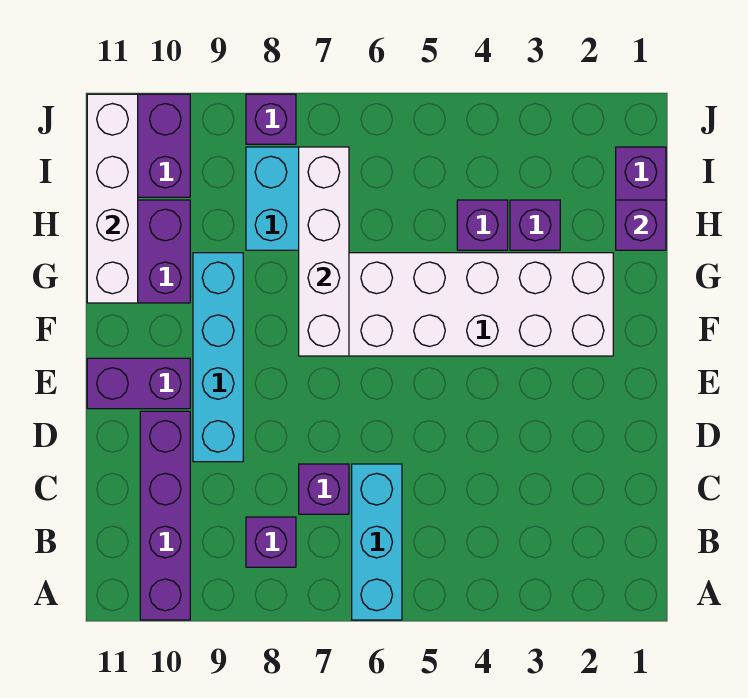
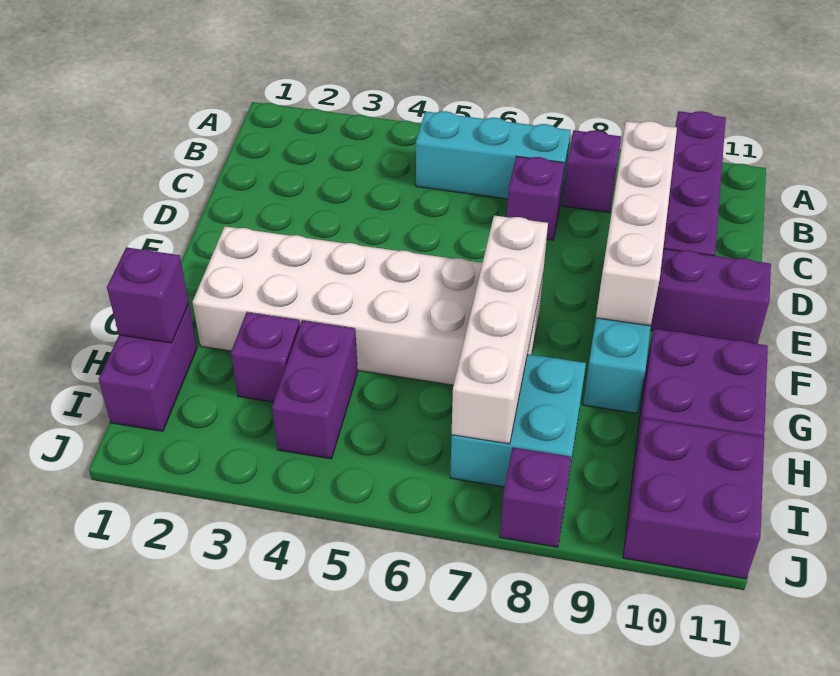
cyan 1x3 brick [352,464,402,620] -> cyan 1x3 brick turned to [416,111,571,204]
white 1x4 brick [87,94,138,303] -> white 1x4 brick moved to [596,121,677,326]
purple 1x1 brick [457,200,508,250] -> purple 1x2 brick [272,320,358,459]

